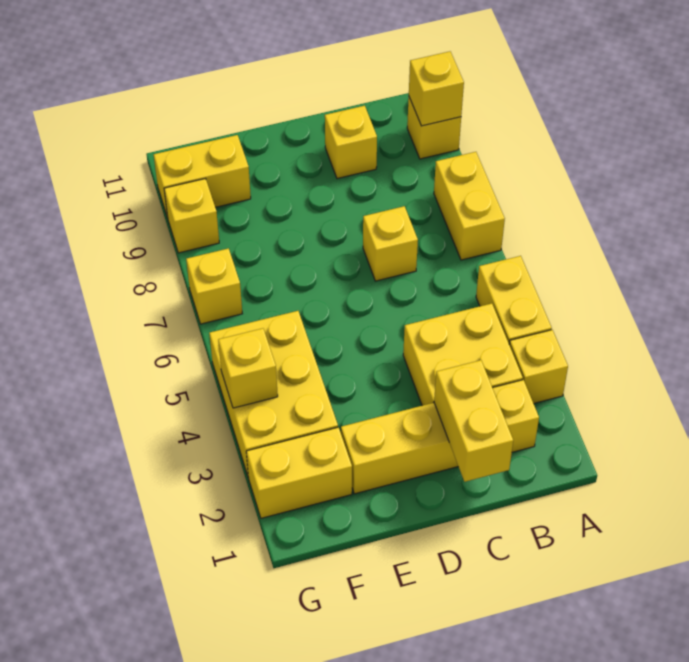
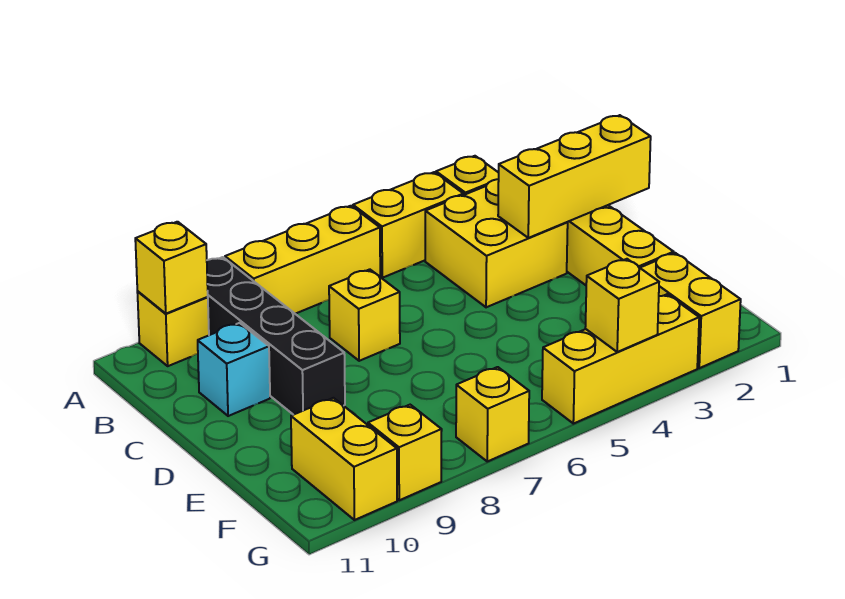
yellow 1x2 brick [434,152,505,260] -> yellow 1x3 brick [225,206,380,314]
none -> black 1x4 brick [207,257,345,415]
yellow 1x2 brick [434,360,513,482] -> yellow 1x3 brick [498,115,651,238]
yellow 1x1 brick [325,106,377,179] -> cyan 1x1 brick [198,323,270,416]
yellow 2x3 brick [209,311,338,476] -> yellow 1x3 brick [542,294,699,424]

